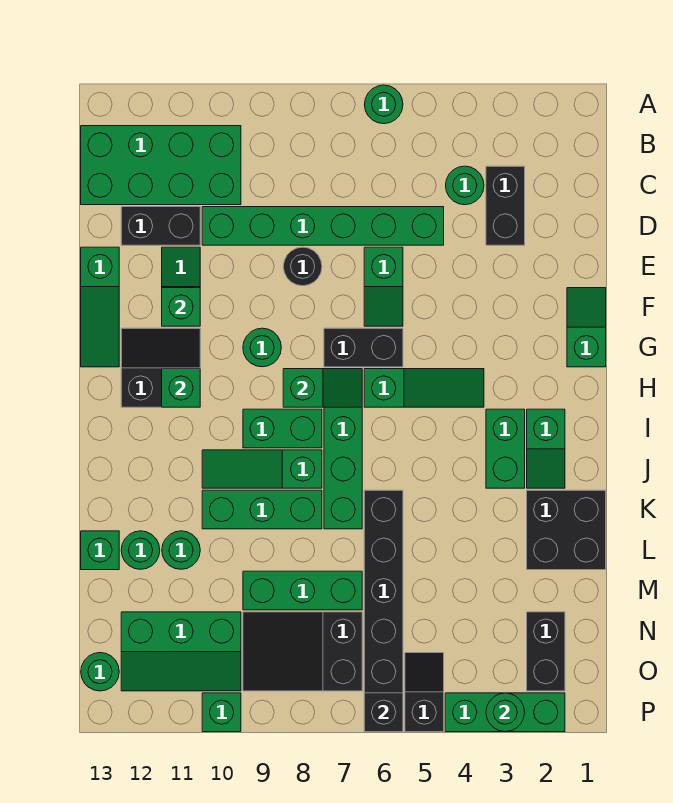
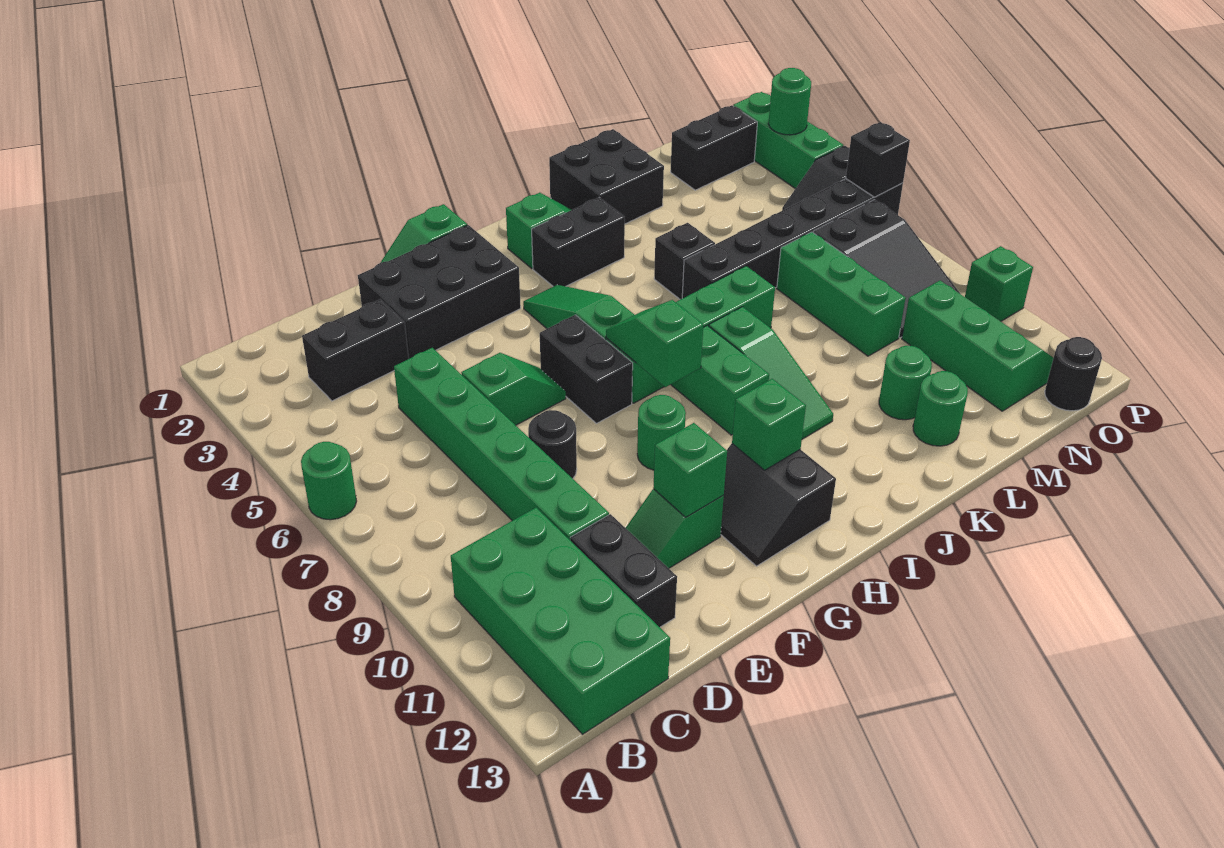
green 1x1 round brick [446,166,484,205] -> none
none -> black 2x3 brick [358,225,521,359]
green 1x3 slope [81,247,119,367] -> none
green 1x2 brick [486,409,525,488] -> black 1x2 brick [532,197,625,287]
none -> black 1x1 brick [654,223,715,300]
green 1x3 brick [202,490,322,529] -> none
green 1x1 brick [81,531,119,570] -> none
green 1x1 round brick [81,653,119,691] -> black 1x1 round brick [1045,337,1102,411]

